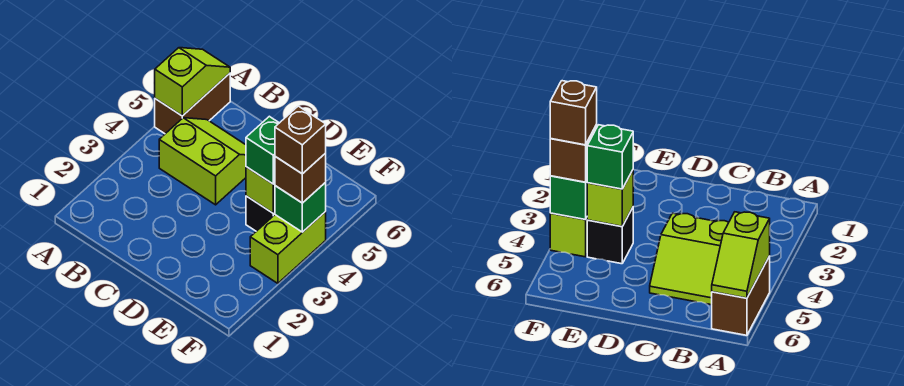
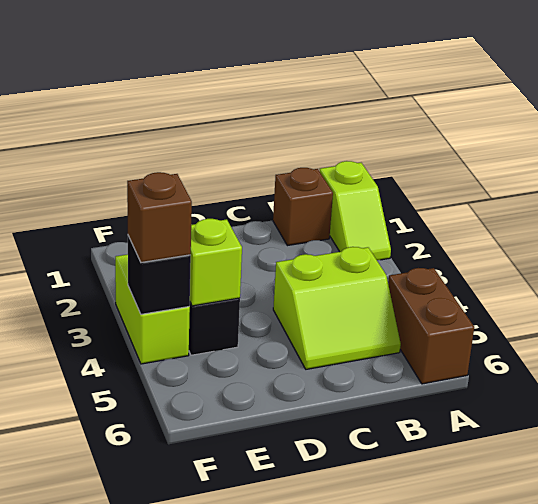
lime 1x2 slope [155,48,230,116] -> lime 1x2 slope moved to [320,161,391,260]
green 1x1 brick [246,116,279,184] -> none
green 1x1 brick [275,183,326,232] -> black 1x1 brick [128,236,191,314]
brown 1x1 brick [275,106,326,174] -> brown 1x1 brick moved to [273,168,333,246]

